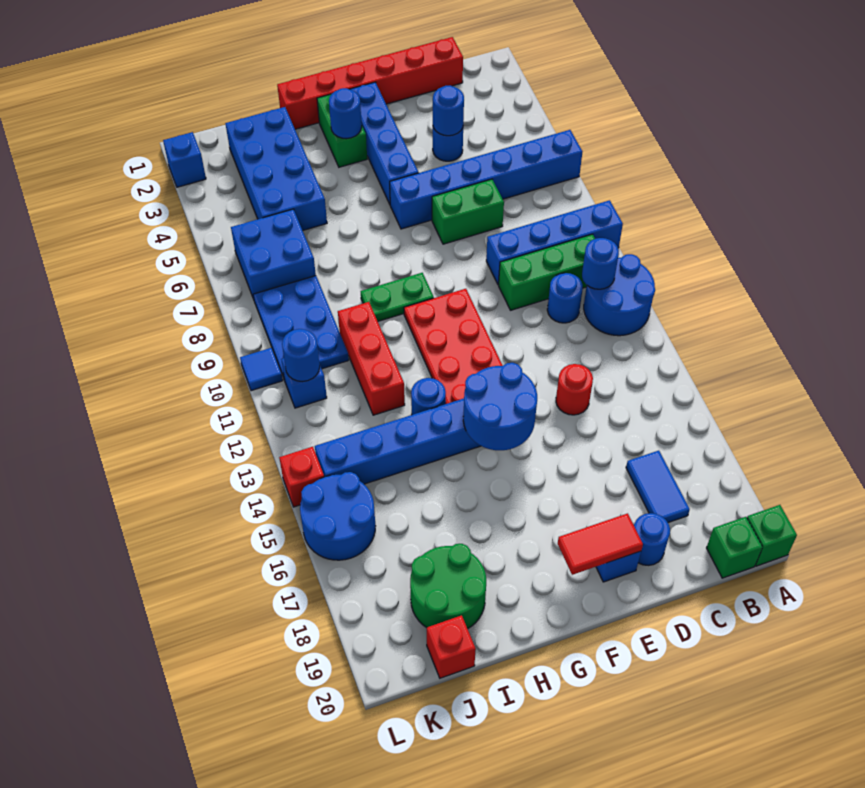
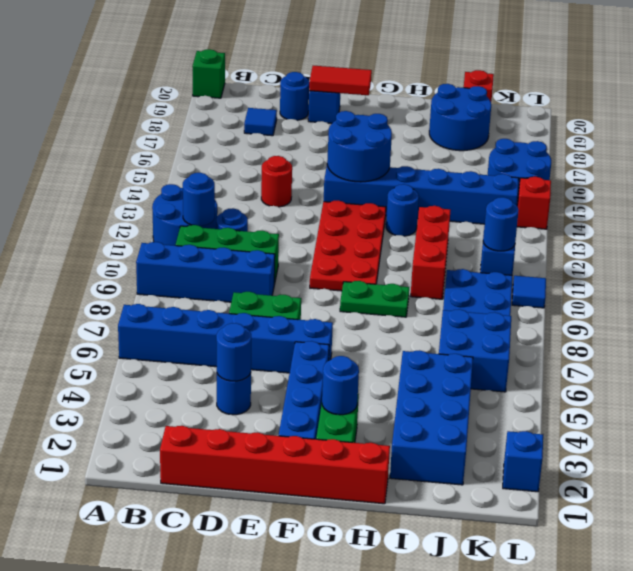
green 1x1 brick [707,517,762,578] -> none
blue 1x2 tile [626,451,690,523] -> blue 1x1 tile [244,108,277,136]
green 2x2 round brick [410,544,486,629] -> blue 2x2 round brick [429,84,491,151]

